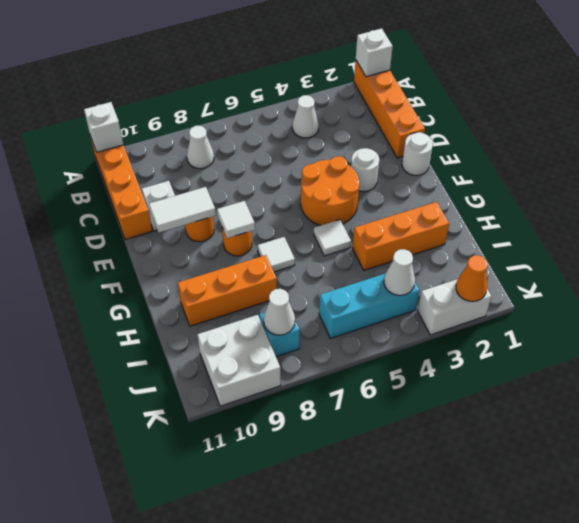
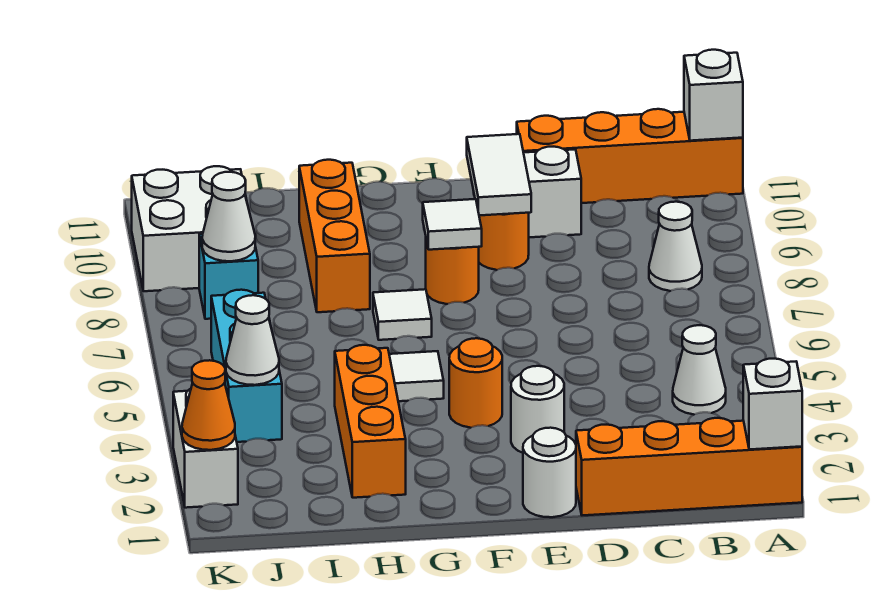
orange 2x2 round brick [301,156,359,225] -> orange 1x1 round brick [449,338,502,428]

